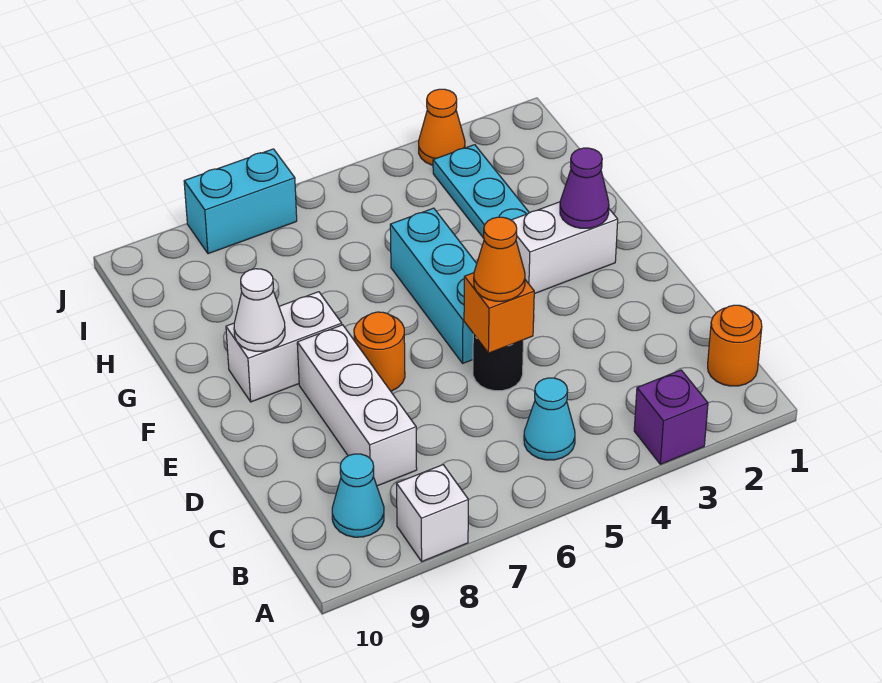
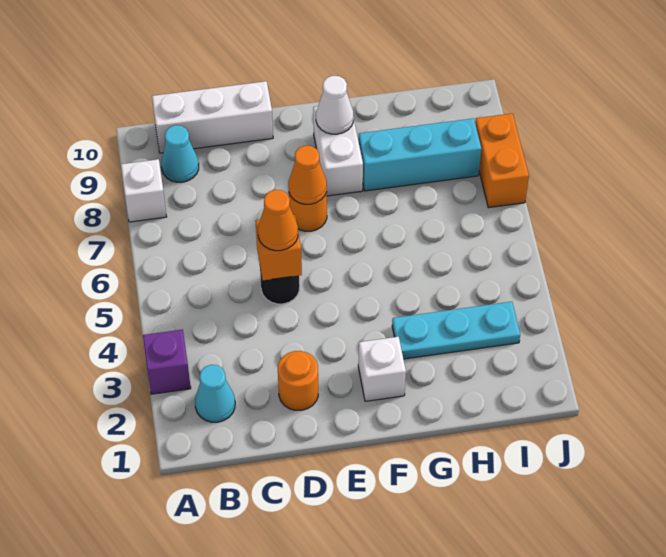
orange 1x1 round brick [708,305,762,386] -> orange 1x1 round brick moved to [278,351,318,410]
cyan 1x1 cone [524,378,575,460] -> cyan 1x1 cone moved to [195,365,235,422]
white 1x3 brick [297,325,417,486] -> white 1x3 brick moved to [152,81,273,153]
cyan 1x3 brick [390,208,477,363] -> cyan 1x3 brick moved to [359,118,481,191]
white 1x2 brick [511,202,618,294] -> white 1x1 brick [358,337,406,401]
purple 1x1 cone [560,148,609,228] -> none
orange 1x1 cone [419,89,465,165] -> orange 1x1 cone moved to [288,145,327,204]
cyan 1x2 brick [184,149,297,254] -> orange 1x2 brick [475,113,529,208]

